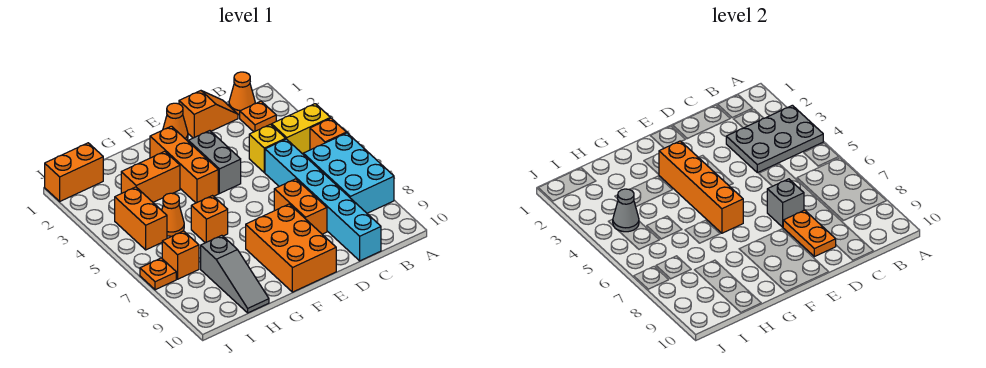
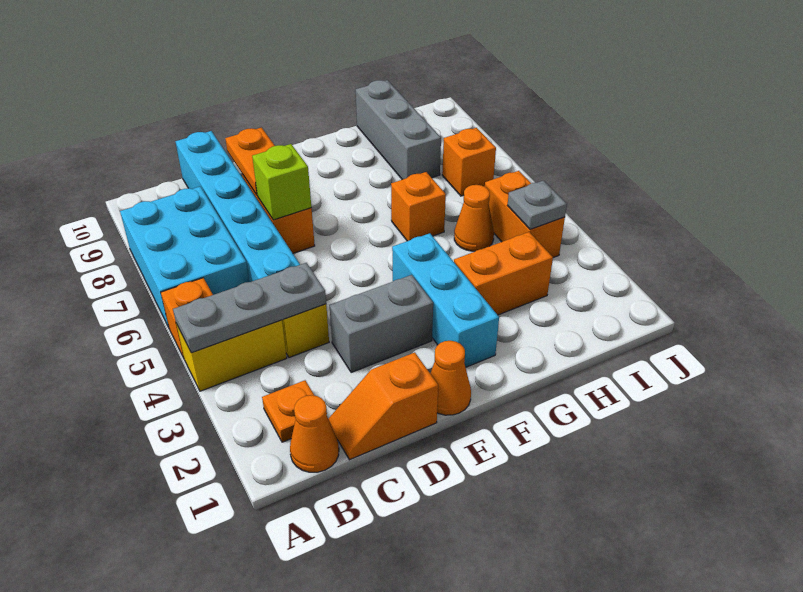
grey 2x3 plate [726,105,823,173] -> grey 1x3 plate [173,263,326,353]
grey 1x1 brick [767,179,804,227] -> lime 1x1 brick [252,144,311,220]
grey 1x2 brick [188,131,241,194] -> grey 1x2 brick turned to [329,275,433,372]
orange 2x3 brick [246,204,336,292] -> none
orange 1x3 brick [150,126,218,203] -> cyan 1x3 brick [392,233,499,367]
orange 1x4 brick [659,141,743,233] -> none
grey 1x3 slope [201,235,269,313] -> grey 1x3 brick [356,80,441,180]
orange 1x2 brick [45,143,103,201] -> none
grey 1x1 cone [613,189,639,232] -> grey 1x1 plate [507,181,567,229]
orange 1x1 plate [140,258,176,290] -> none

